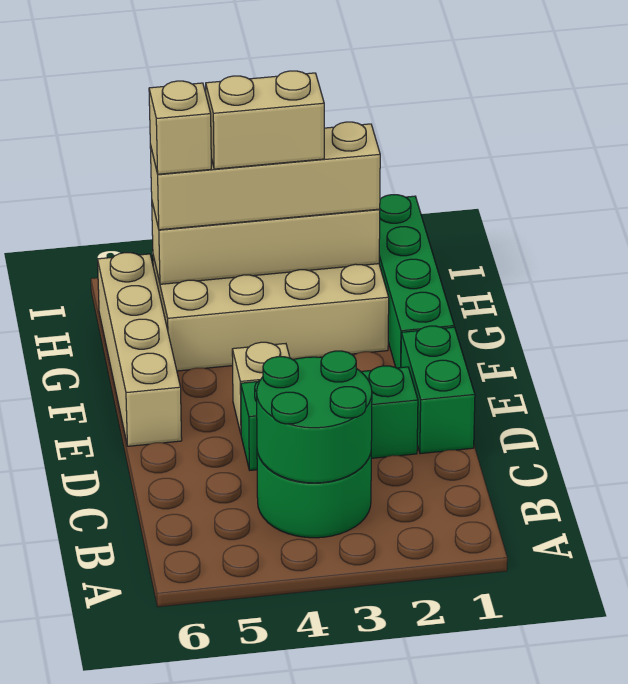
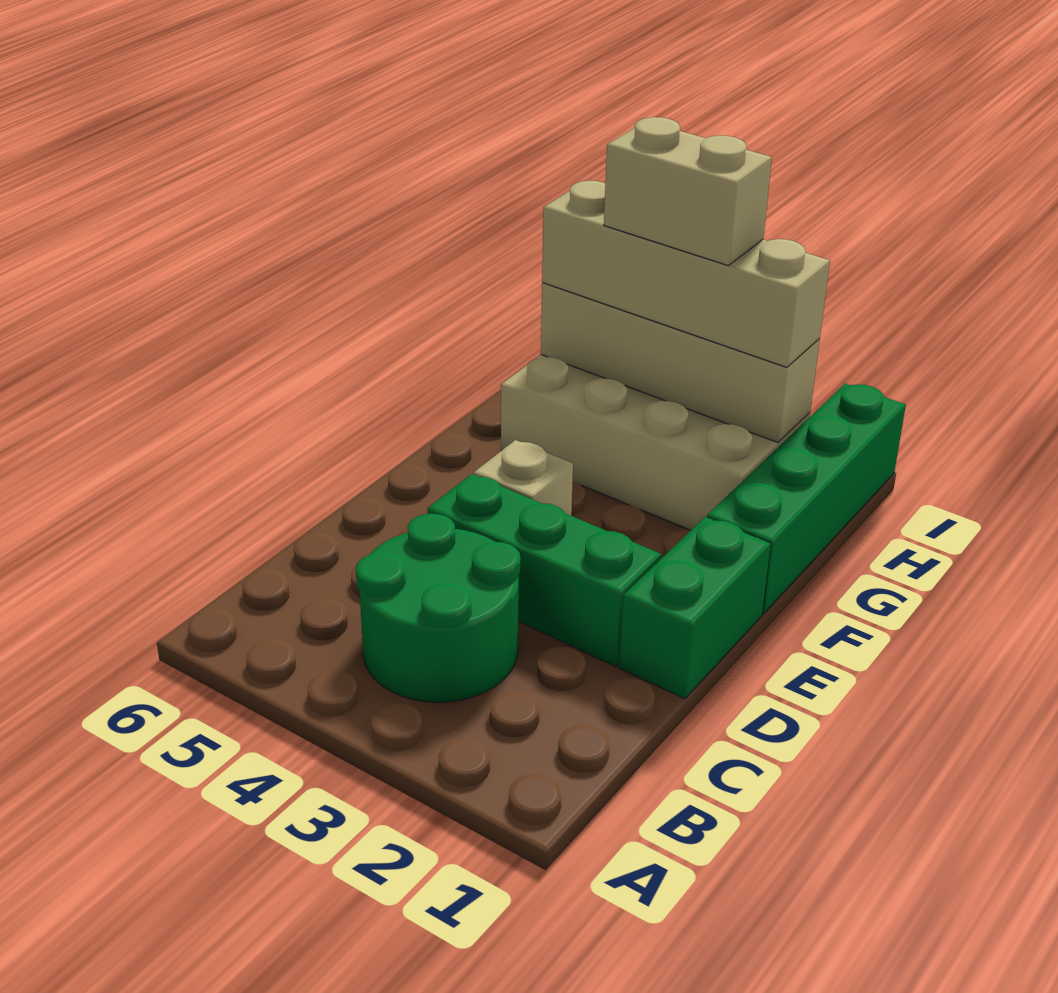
green 2x2 round brick [257,351,372,483] -> none
tan 1x4 brick [98,253,182,446] -> none
tan 1x1 brick [149,81,211,174] -> none

